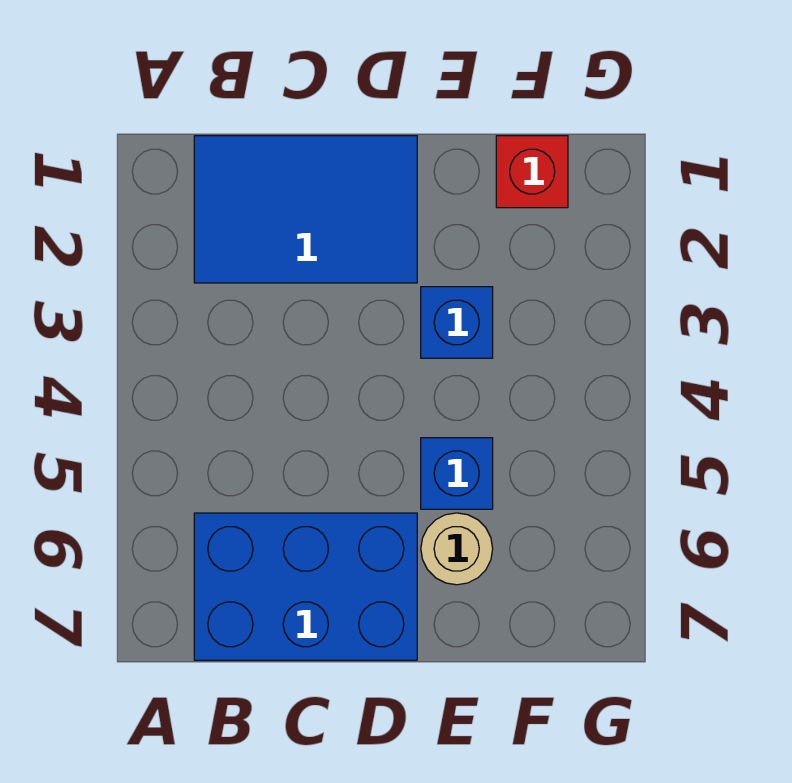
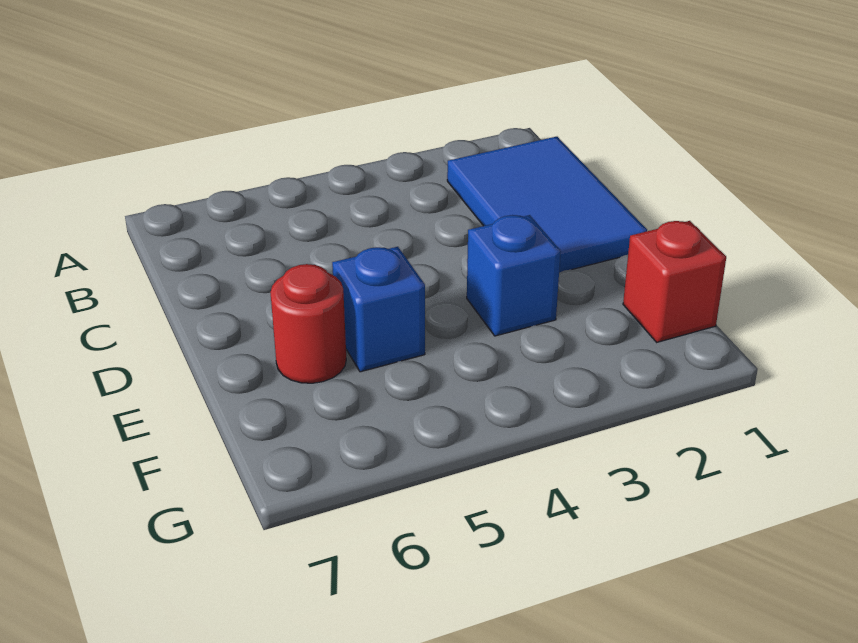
blue 2x3 brick [194,513,417,660] -> none
tan 1x1 round brick [421,513,493,585] -> red 1x1 round brick [270,264,346,383]

